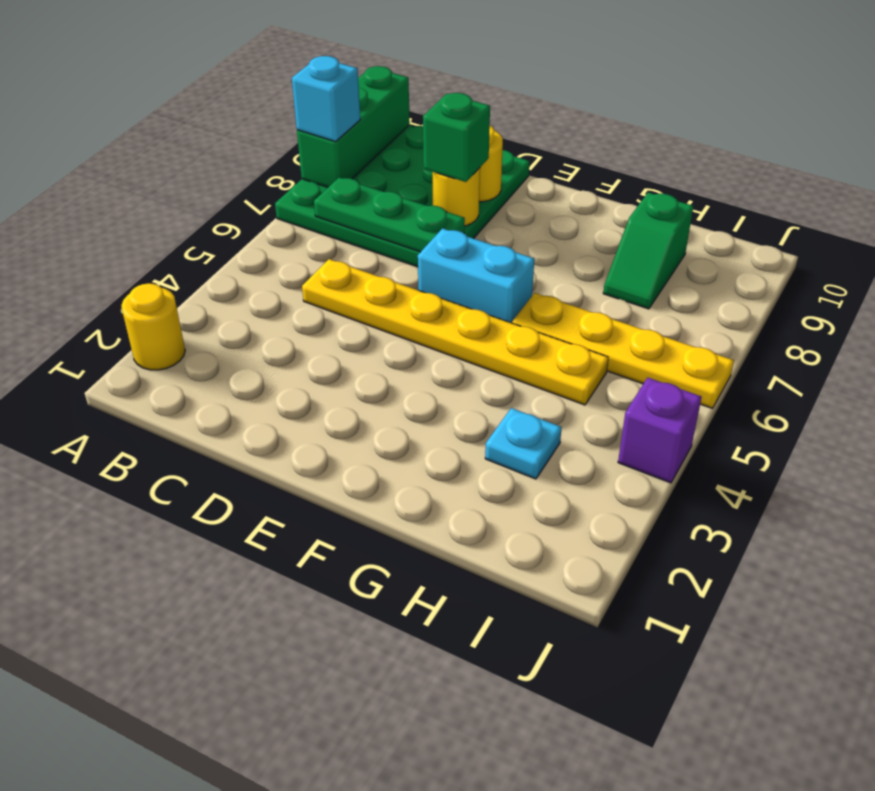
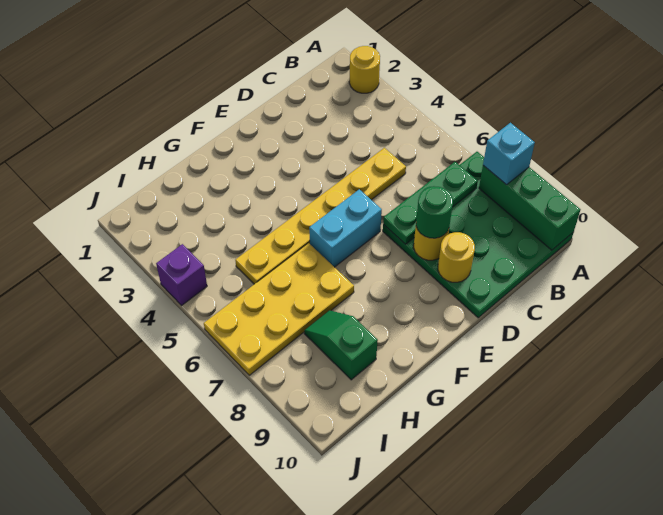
green 1x1 brick [423,93,490,182] -> green 1x1 round brick [416,186,453,238]
yellow 1x4 plate [512,293,734,408] -> yellow 2x4 plate [204,243,354,375]
cyan 1x1 plate [485,408,562,479] -> none

